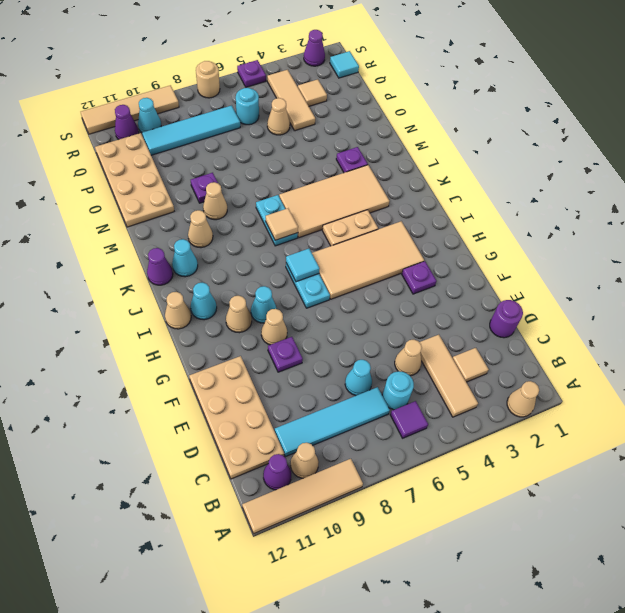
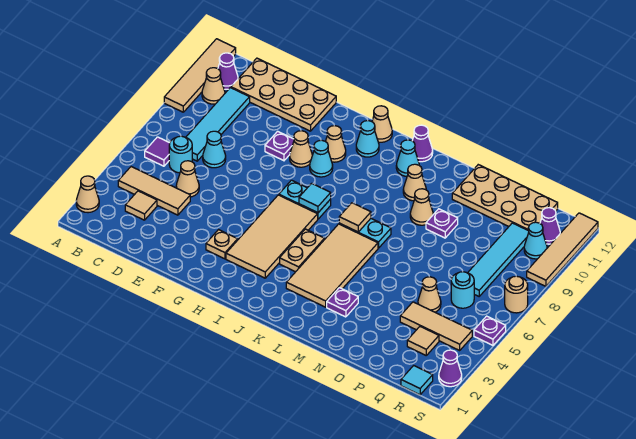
purple 1x1 round brick [490,300,523,338] -> none
purple 1x1 plate [402,261,436,294] -> tan 1x1 plate [206,230,238,259]

